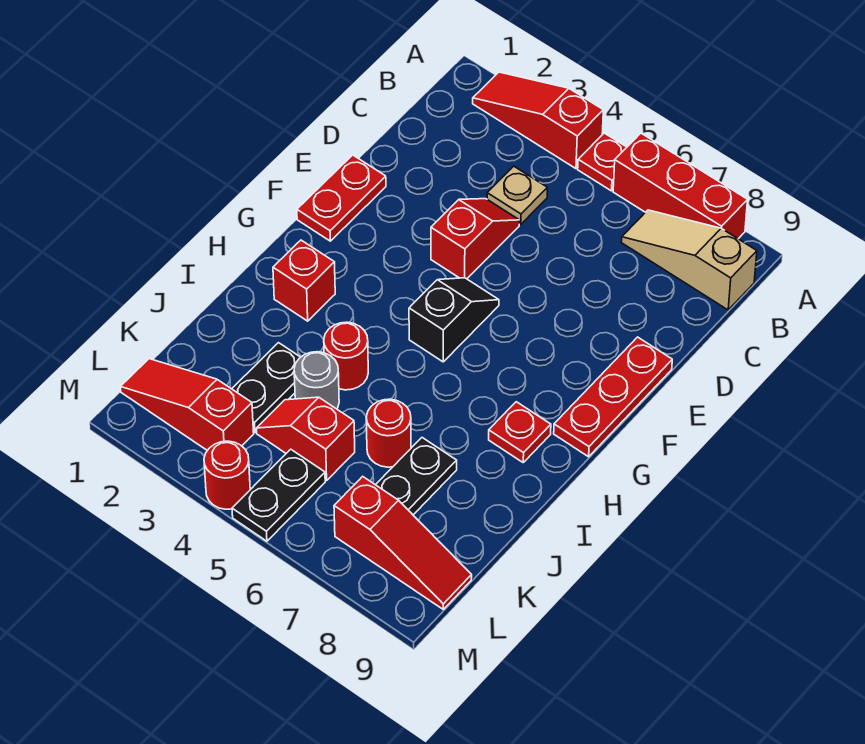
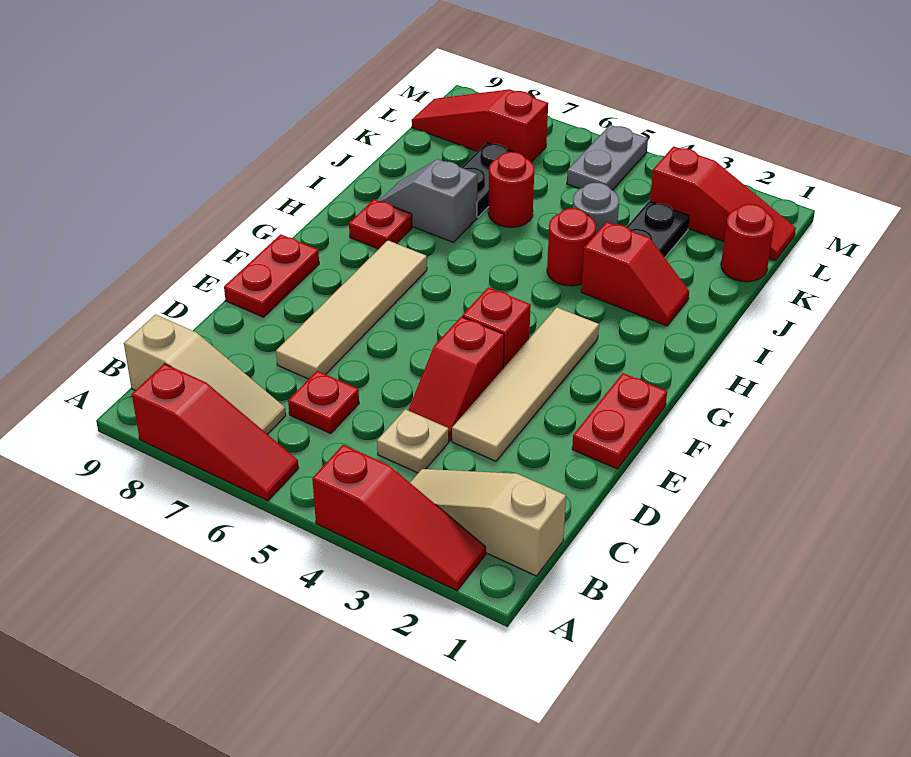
red 1x1 plate [578,133,627,191] -> red 1x1 plate moved to [288,371,359,434]
red 1x3 brick [613,133,748,239] -> red 1x3 slope [132,364,299,501]
none -> tan 1x3 slope [410,469,566,576]
none -> tan 1x4 tile [452,307,599,461]
none -> tan 1x4 tile [276,240,427,379]
red 1x3 plate [554,337,672,457] -> red 1x2 plate [224,234,319,317]
black 1x2 slope [409,278,499,362] -> none
red 1x1 brick [273,240,335,321] -> red 1x1 brick moved to [462,288,531,368]
none -> grey 1x2 slope [379,159,477,243]
red 1x2 slope [256,397,355,480] -> red 1x2 slope moved to [581,222,689,326]
black 1x2 plate [232,449,325,541] -> grey 1x2 plate [567,125,648,190]
red 1x1 round brick [204,441,250,509] -> red 1x1 round brick moved to [721,204,774,282]

